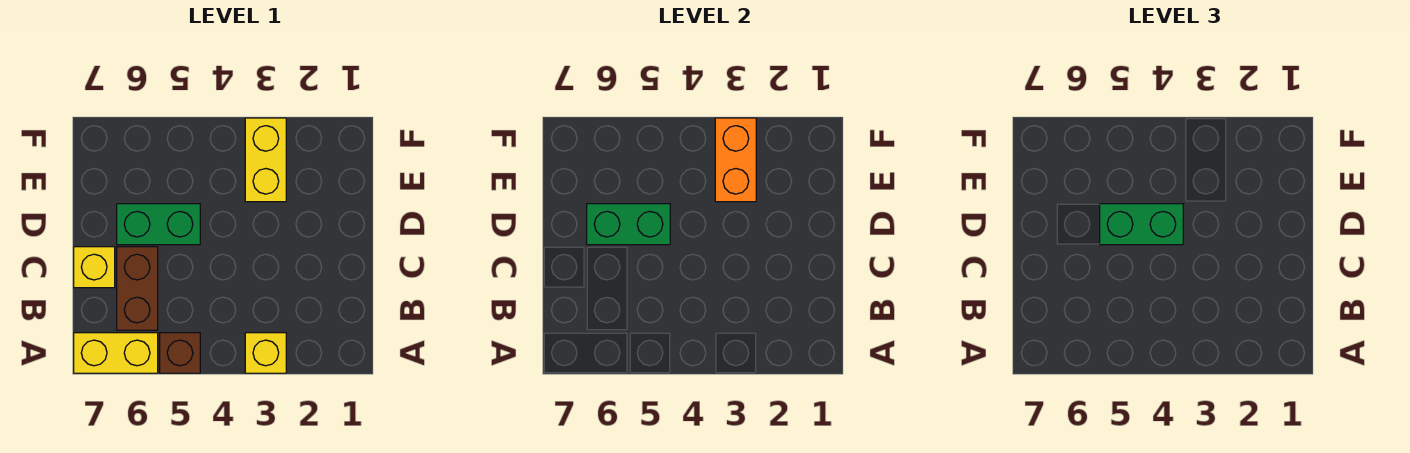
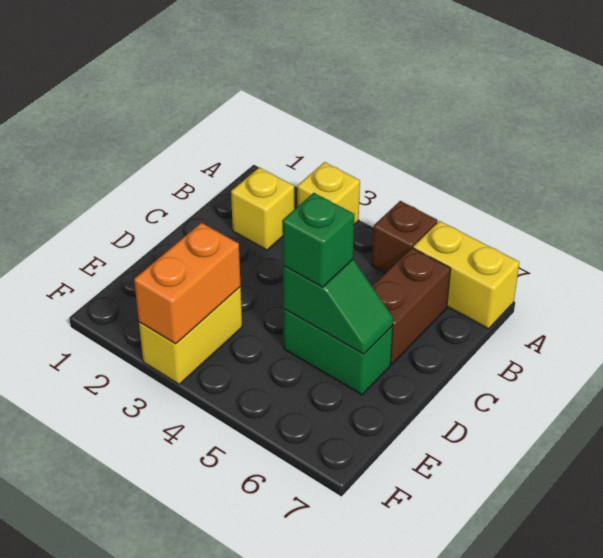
yellow 1x1 brick [74,247,115,288] -> yellow 1x1 brick moved to [231,167,294,250]
green 1x2 brick [1100,204,1183,245] -> green 1x1 brick [282,193,354,287]
green 1x2 brick [587,204,670,245] -> green 1x2 slope [283,260,393,354]

